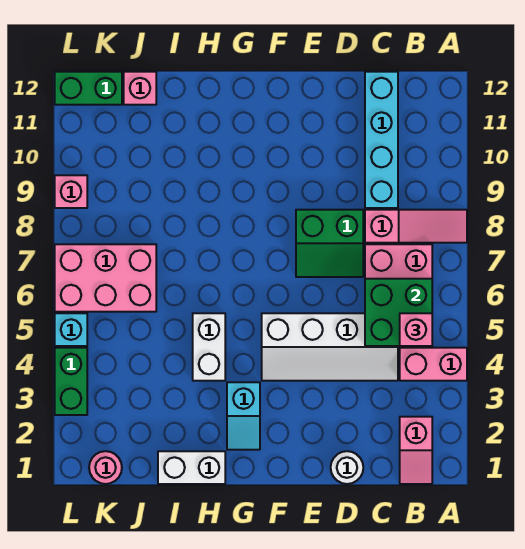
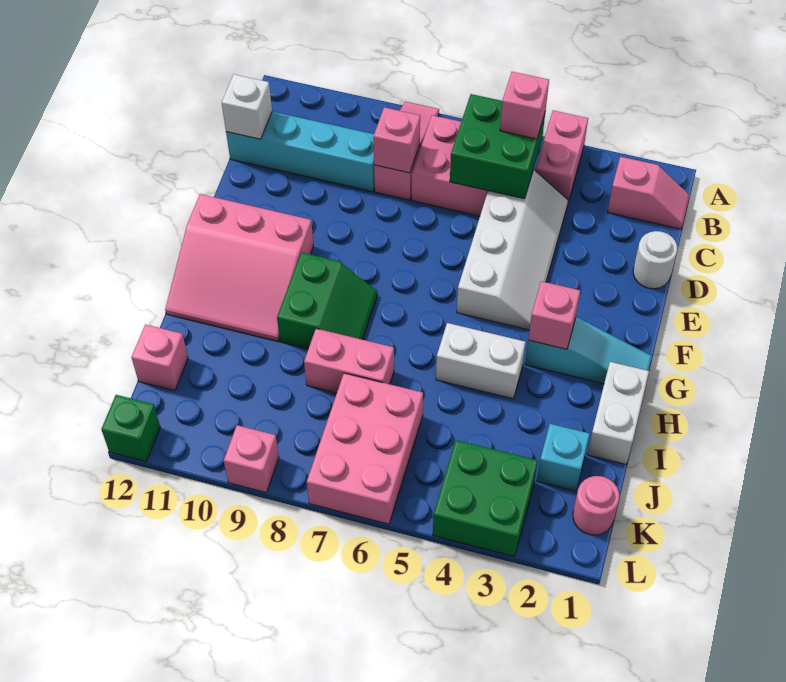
none -> pink 1x1 brick [373,107,420,173]
none -> white 1x1 brick [222,74,272,139]
green 2x2 slope [296,210,363,277] -> green 2x2 slope moved to [277,252,378,349]
none -> pink 3x3 slope [165,194,313,341]
cyan 1x2 slope [227,382,260,450] -> cyan 1x3 slope [525,317,652,384]
none -> pink 1x1 brick [528,281,580,349]
none -> pink 1x2 brick [304,329,394,393]
green 1x2 brick [55,72,122,105] -> green 1x1 brick [101,395,160,462]
green 1x2 brick [55,348,87,415] -> green 2x2 brick [433,440,538,556]
cyan 1x1 brick [55,313,87,346] -> cyan 1x1 brick moved to [537,424,589,491]

